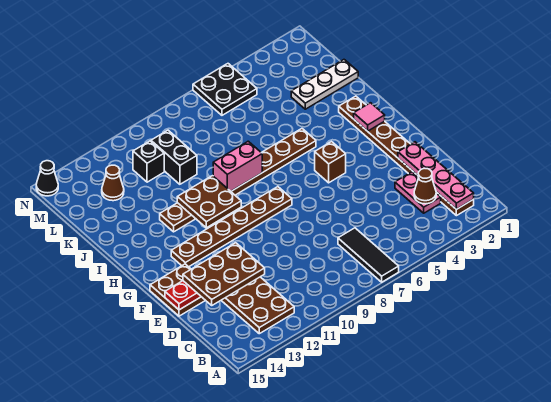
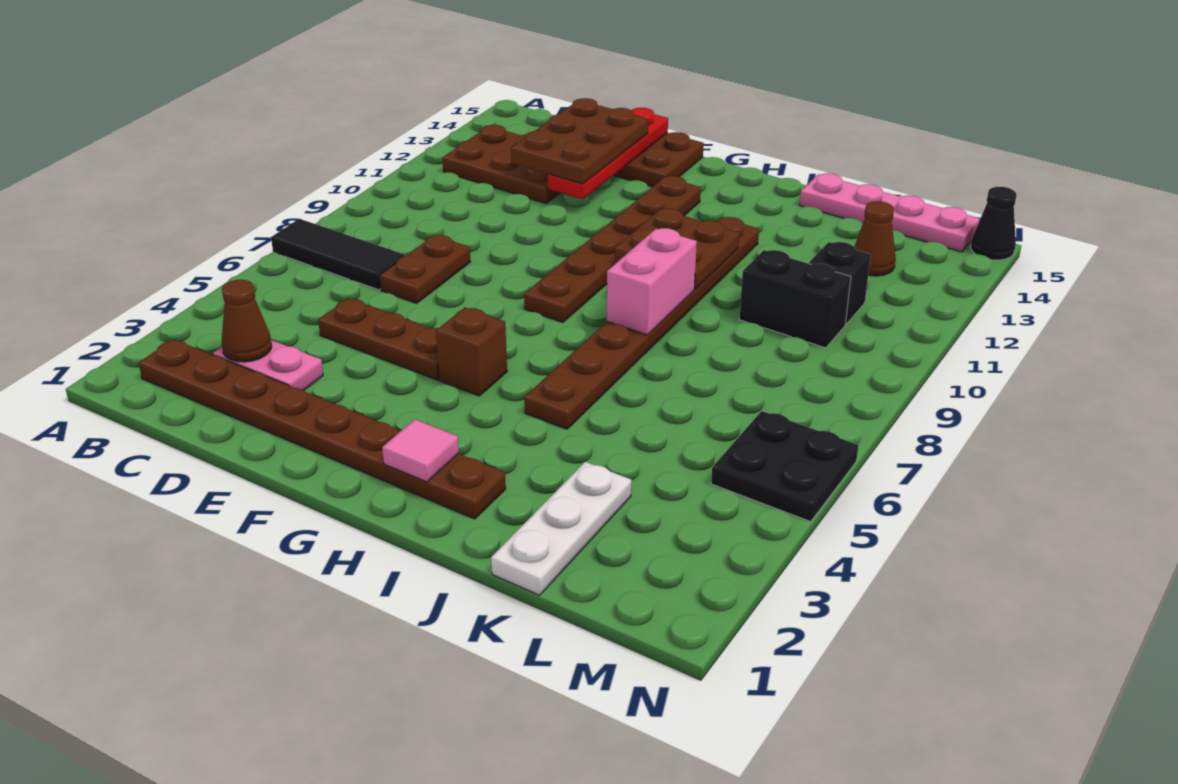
pink 1x4 plate [398,142,474,209] -> pink 1x4 plate moved to [800,173,980,252]
none -> brown 1x3 plate [318,298,439,380]
none -> brown 1x2 plate [379,235,471,303]

